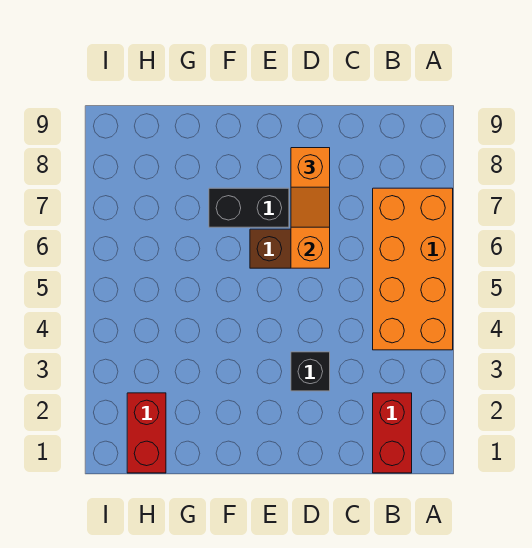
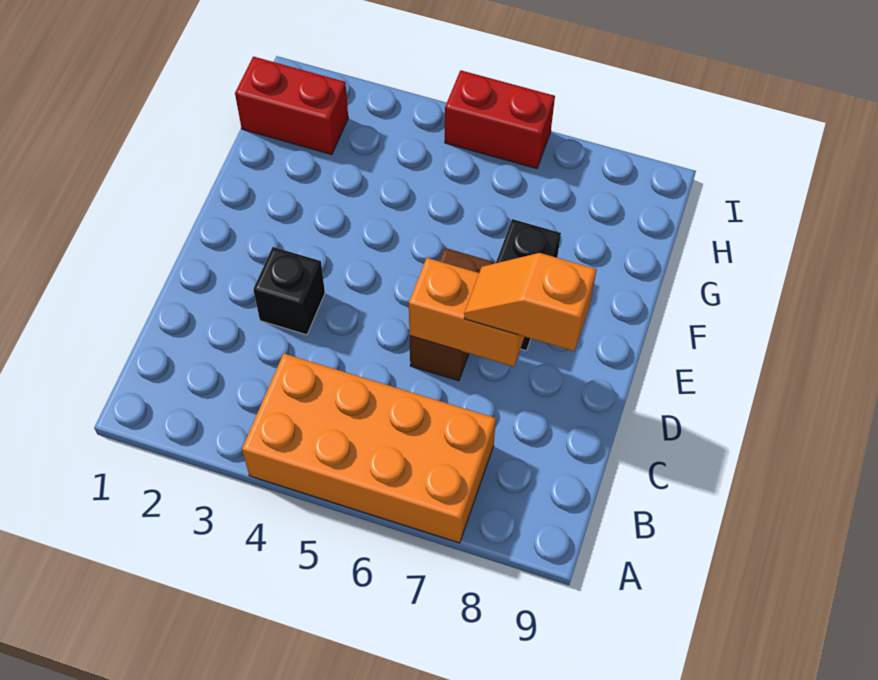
red 1x2 brick [373,393,412,473] -> red 1x2 brick moved to [445,70,555,169]

